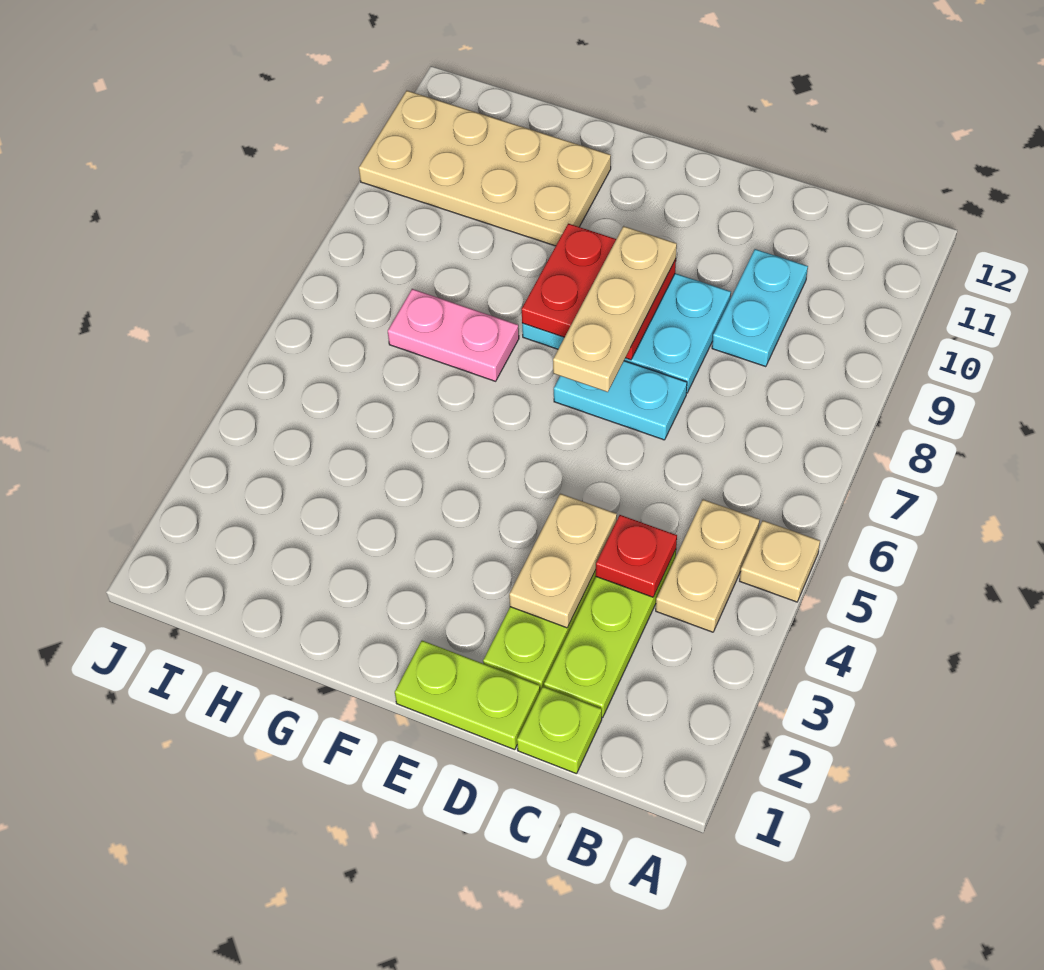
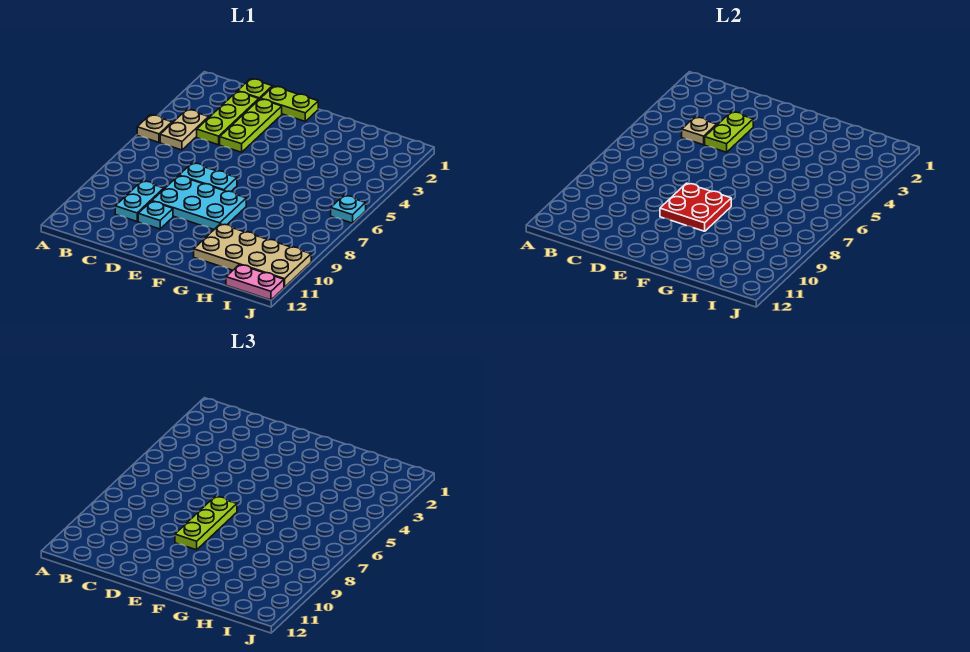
red 1x1 plate [596,515,677,597] -> tan 1x1 plate [682,117,717,145]
tan 1x2 plate [509,494,617,628] -> lime 1x2 plate [705,112,753,152]
none -> cyan 1x1 plate [138,201,173,229]
tan 1x3 plate [553,226,677,392] -> lime 1x3 plate [175,497,237,550]
pink 1x2 plate [388,289,519,381] -> pink 1x2 plate moved to [226,265,284,300]
none -> cyan 1x1 plate [331,195,366,223]

